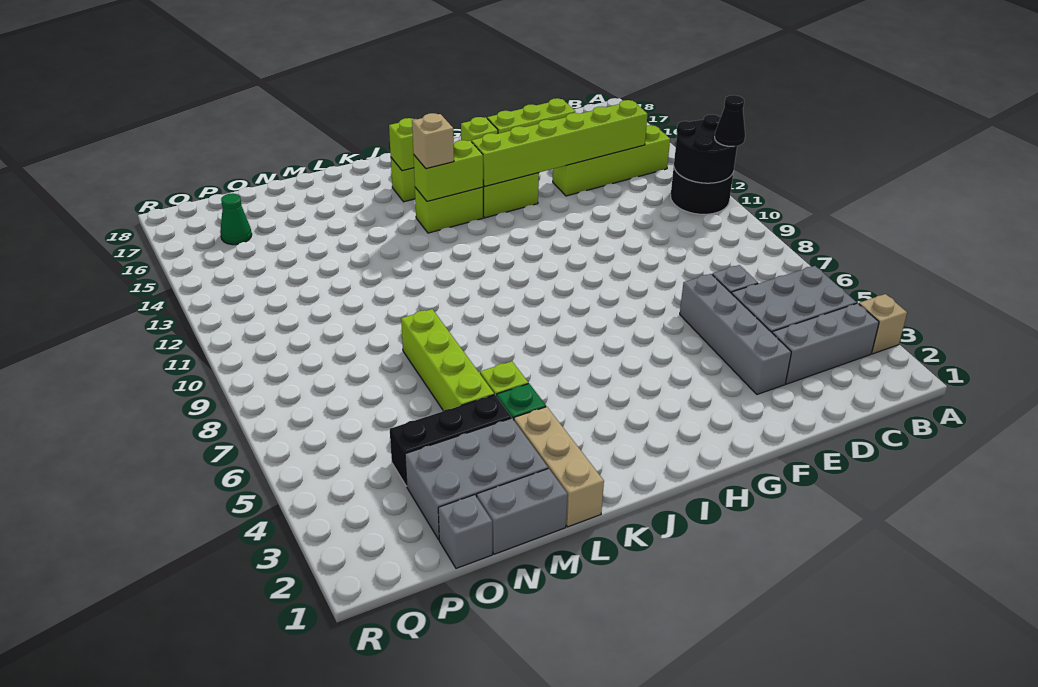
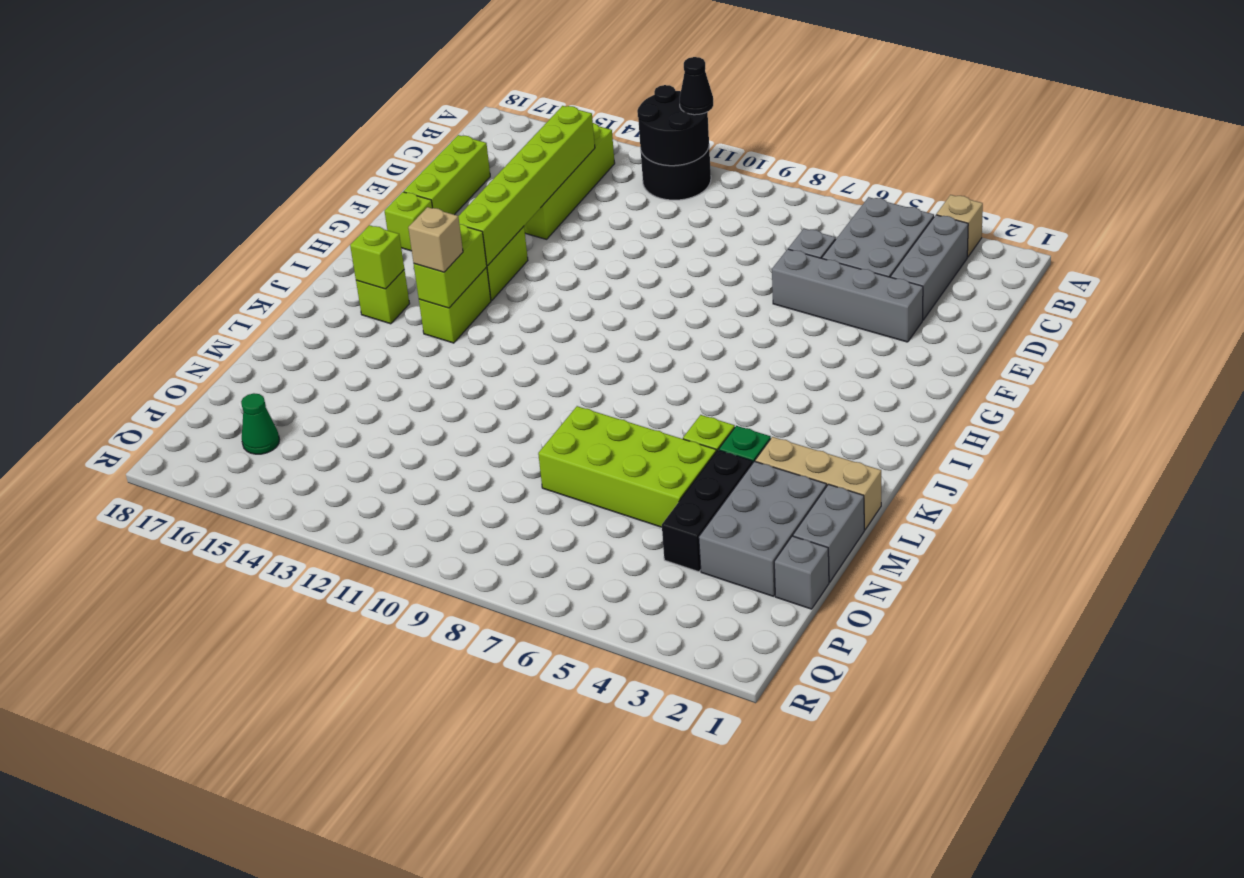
lime 1x4 brick [401,309,494,411] -> lime 2x4 brick [538,406,716,527]

